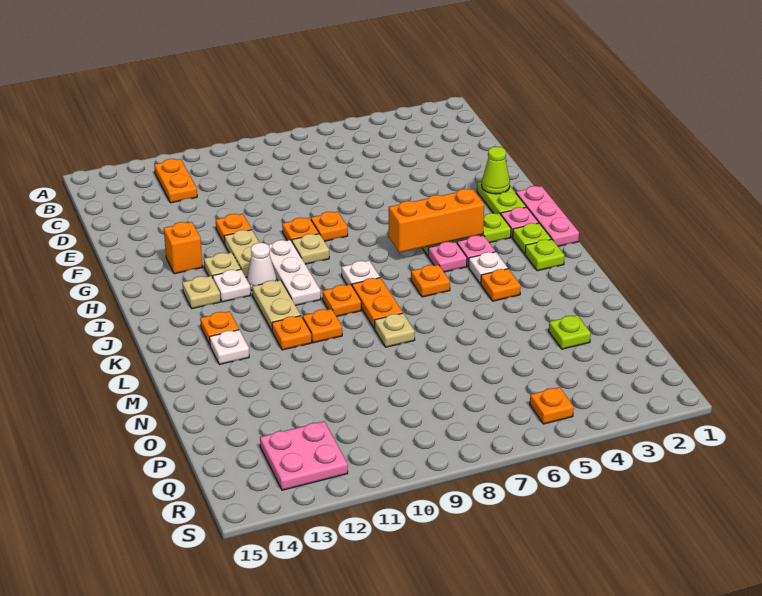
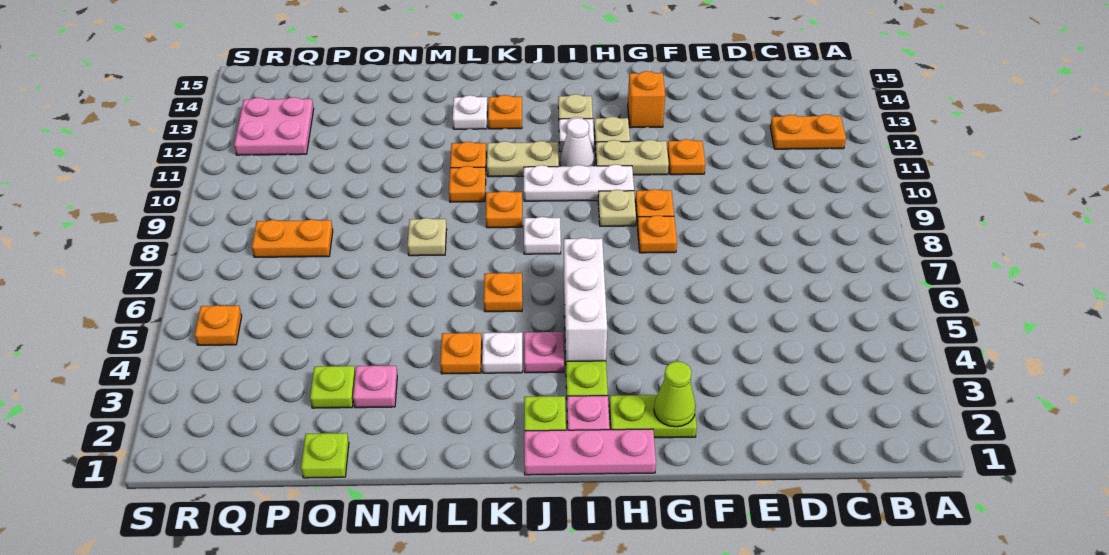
orange 1x3 brick [389,189,484,253] -> white 1x3 brick [564,238,607,362]
pink 1x1 plate [428,242,467,272] -> pink 1x1 plate moved to [353,366,397,408]
lime 1x1 plate [525,239,565,271] -> lime 1x1 plate moved to [301,433,349,478]
orange 1x2 plate [352,278,403,329] -> orange 1x2 plate moved to [252,219,333,257]

